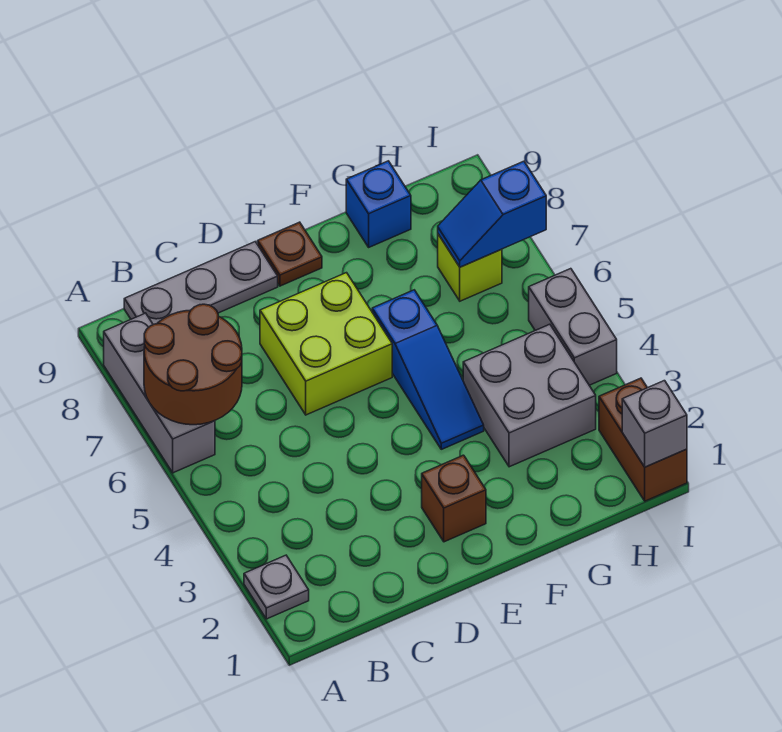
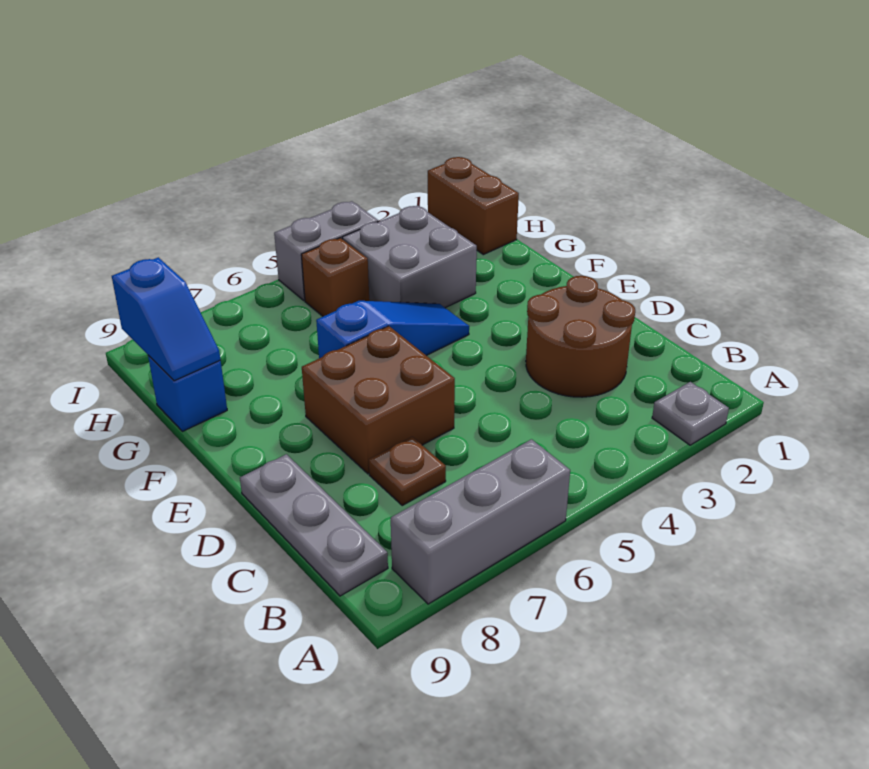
brown 2x2 round brick [144,304,242,425] -> brown 2x2 round brick moved to [526,276,635,397]
lime 2x2 brick [260,273,392,415] -> brown 2x2 brick [302,326,455,474]
brown 1x1 brick [422,455,486,542] -> brown 1x1 brick moved to [301,238,369,316]
brown 1x1 plate [258,222,322,286] -> brown 1x1 plate moved to [369,437,446,505]
lime 1x1 brick [438,234,502,301] -> none
blue 1x2 slope [438,161,546,267] -> blue 1x2 slope moved to [112,257,220,381]
brown 1x2 brick [599,378,687,501] -> brown 1x2 brick turned to [428,157,519,255]
grey 1x1 brick [622,381,687,467] -> none

